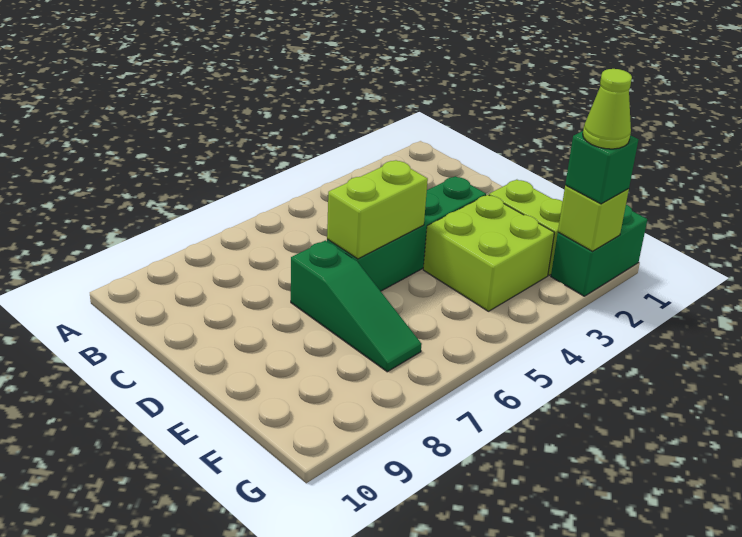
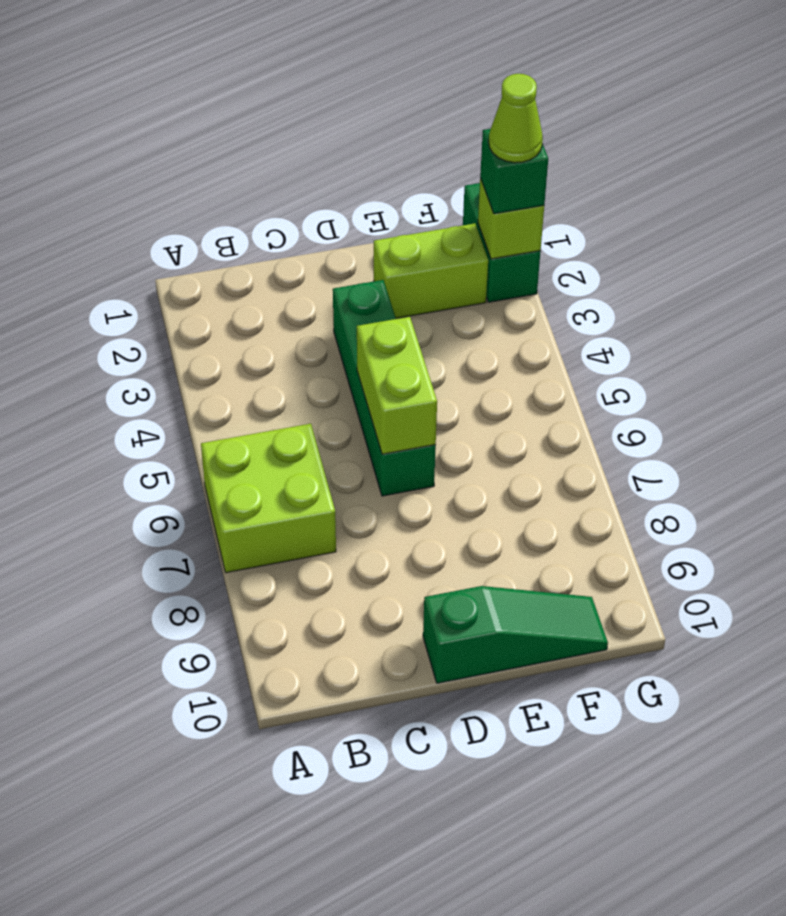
green 1x3 slope [291,240,422,372] -> green 1x3 slope moved to [423,586,608,683]
lime 2x2 brick [423,195,554,311] -> lime 2x2 brick moved to [201,424,336,573]

